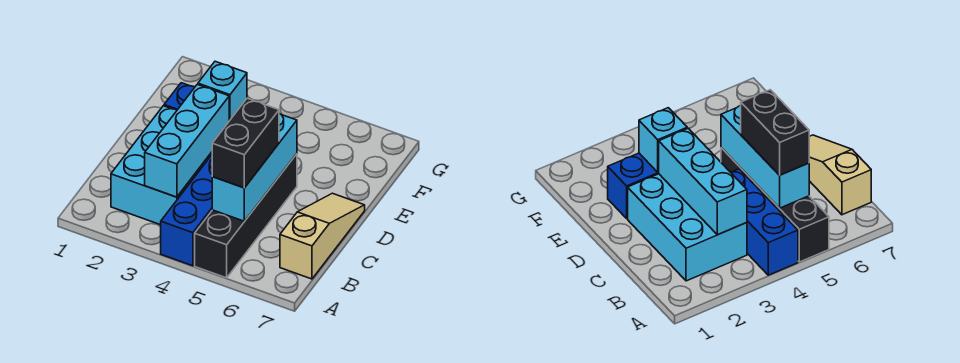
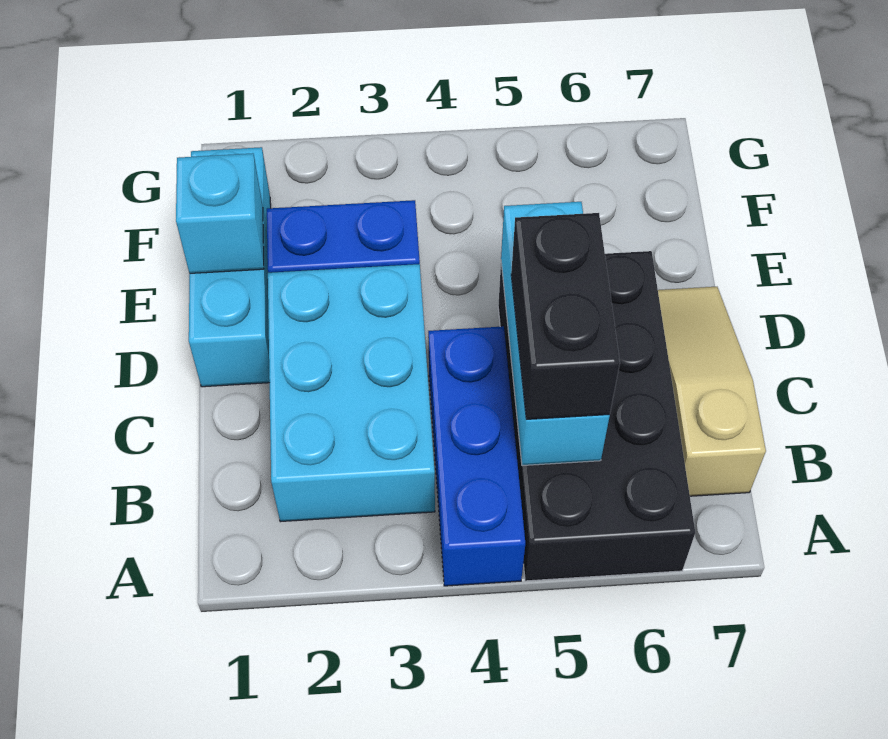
black 1x4 brick [195,154,297,278] -> black 2x4 brick [498,251,695,581]
cyan 1x3 brick [145,84,229,197] -> cyan 1x3 brick moved to [189,147,271,387]
cyan 1x1 brick [198,61,247,121] -> cyan 1x1 brick moved to [176,153,264,273]

